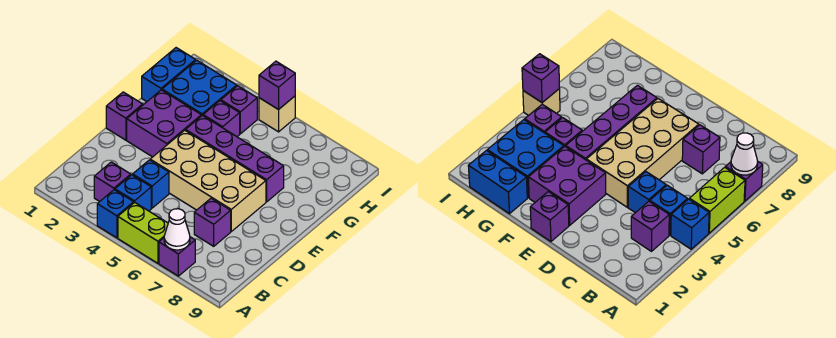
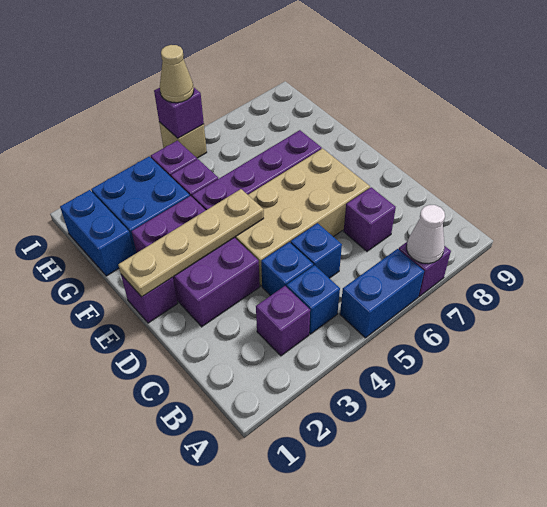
blue 1x1 brick [97,190,134,238] -> blue 1x1 brick moved to [291,223,342,278]
lime 1x2 brick [118,202,168,263] -> blue 1x2 brick [340,249,424,338]
none -> tan 1x4 plate [118,189,264,297]
purple 2x2 brick [127,90,201,157] -> purple 2x3 brick [132,196,260,327]
none -> tan 1x1 cone [160,45,194,103]

